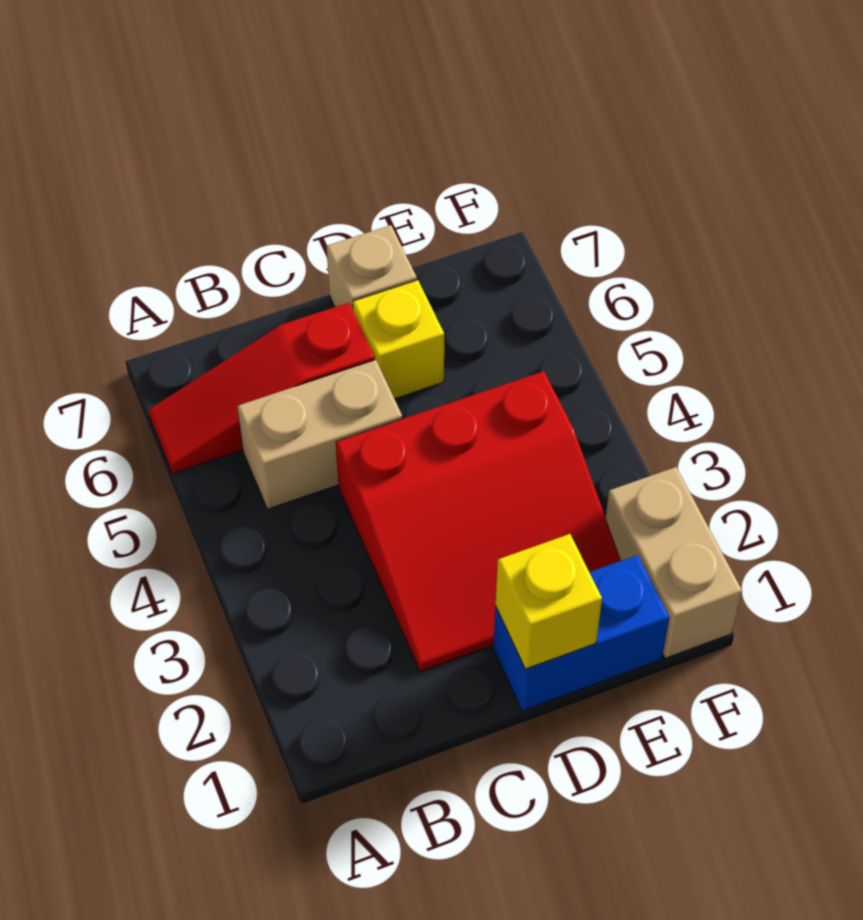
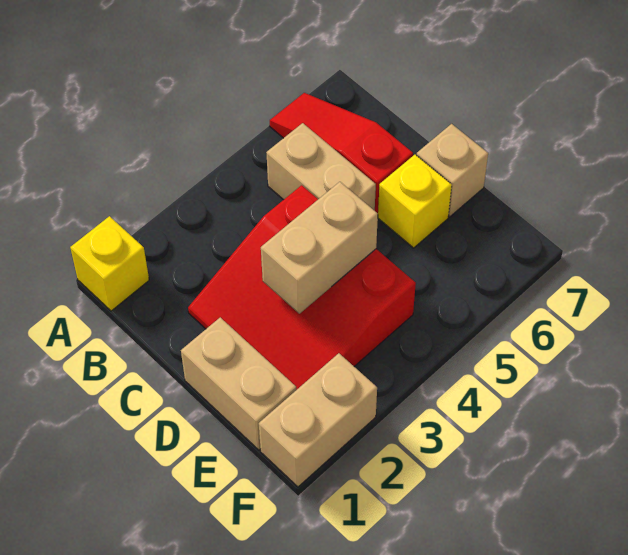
blue 1x2 brick [493,555,670,711] -> tan 1x2 brick [181,317,296,450]
yellow 1x1 brick [496,534,602,669] -> yellow 1x1 brick moved to [70,216,149,311]
none -> tan 1x2 brick [261,182,378,314]

